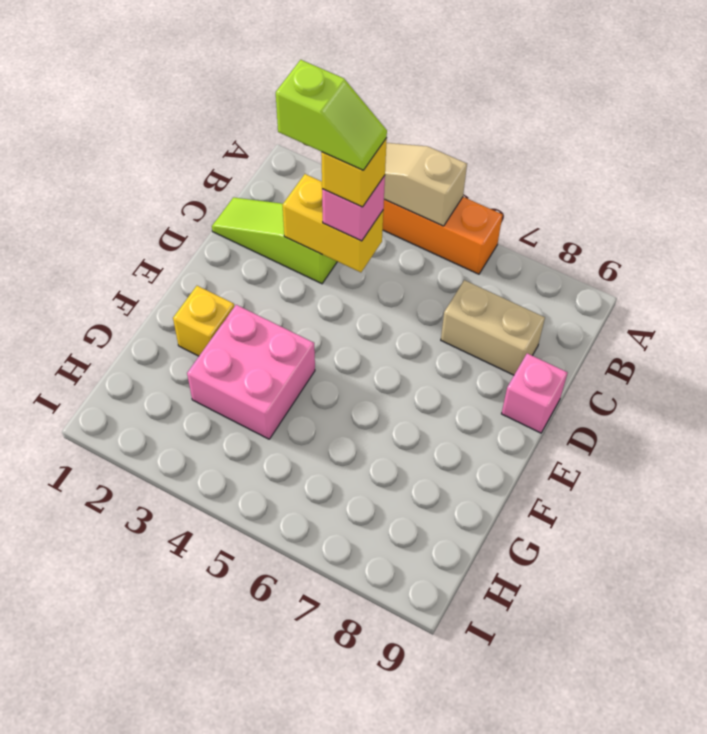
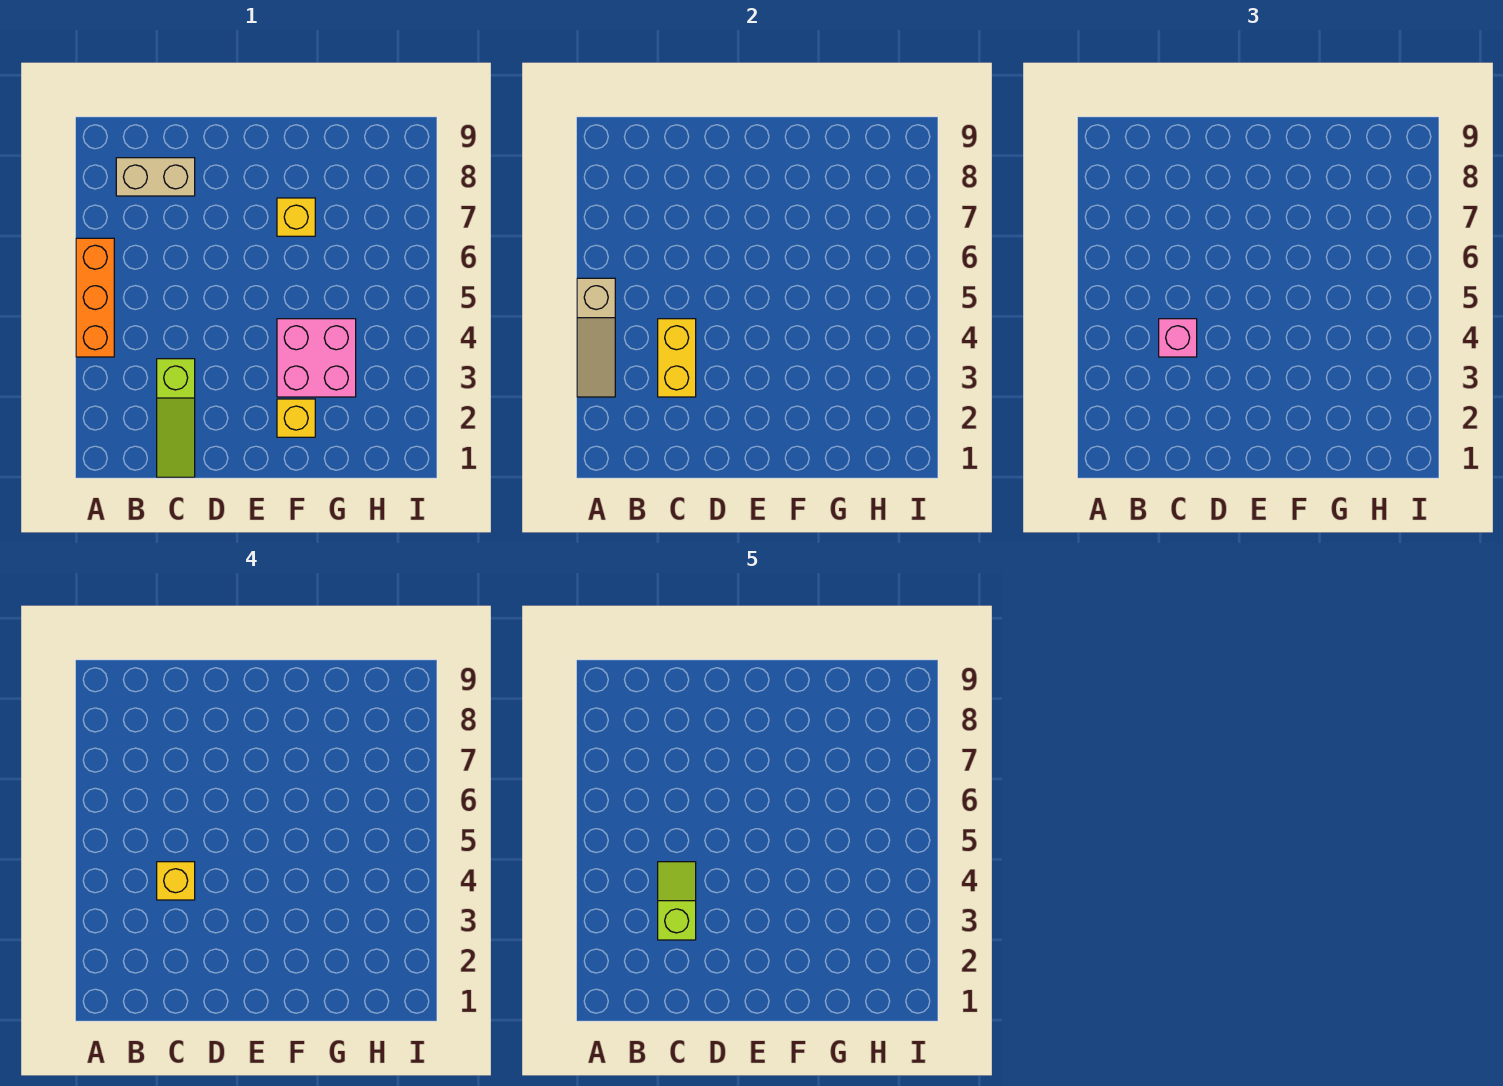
tan 1x2 brick [441,280,545,375] -> tan 1x2 brick turned to [116,158,195,196]
pink 1x1 brick [502,353,568,433] -> none
none -> yellow 1x1 brick [277,198,315,236]

